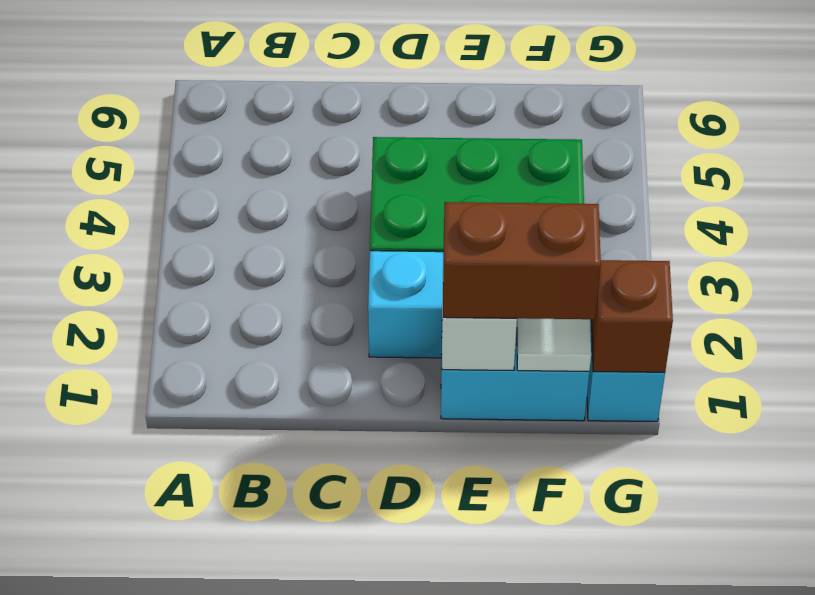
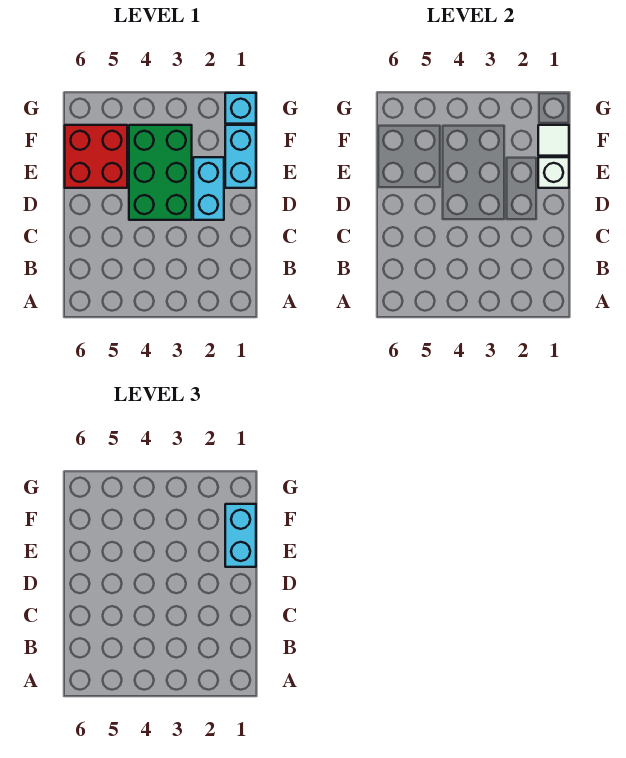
brown 1x2 brick [443,202,601,319] -> cyan 1x2 brick [225,504,256,567]
none -> red 2x2 brick [65,125,127,188]
brown 1x1 brick [591,260,673,372] -> none

